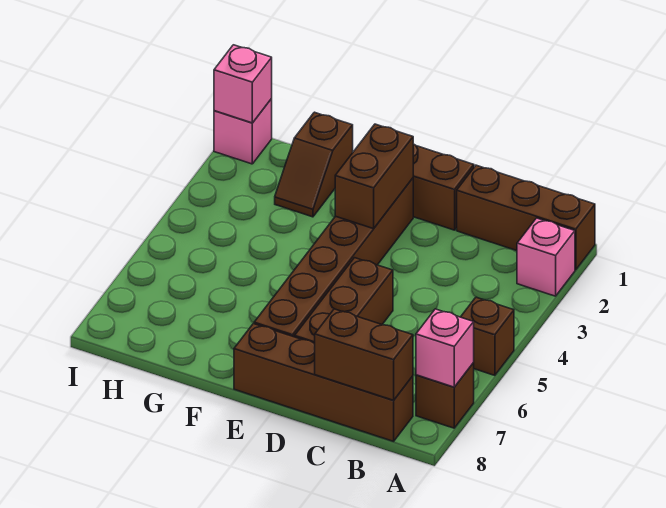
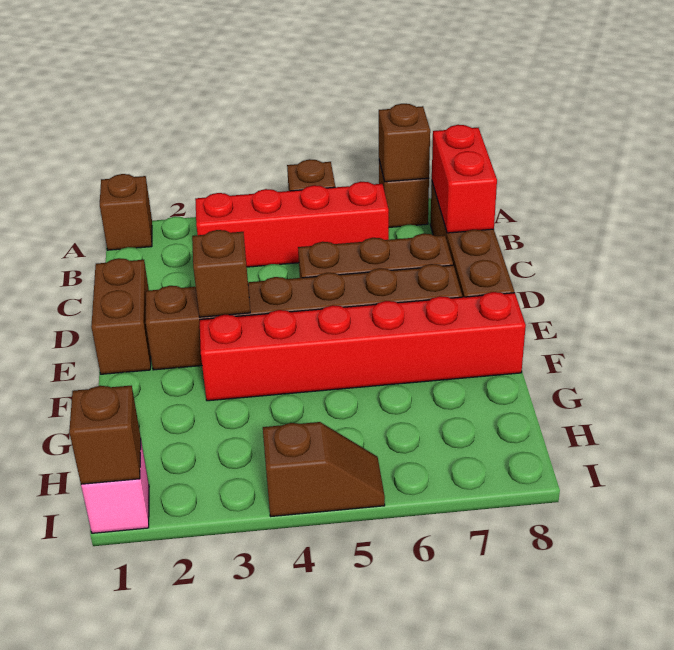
brown 1x3 brick [457,165,595,270] -> brown 1x1 brick [100,174,152,250]
pink 1x1 brick [517,218,575,296] -> none
pink 1x1 brick [416,309,474,387] -> brown 1x1 brick [379,104,430,182]
none -> red 1x4 brick [195,182,389,267]
brown 1x2 brick [315,309,413,400] -> red 1x2 brick [432,125,497,233]
brown 1x2 brick [335,124,413,229] -> brown 1x1 brick [192,230,250,317]
none -> red 1x6 brick [200,292,526,401]
brown 1x2 slope [275,112,353,217] -> brown 1x2 slope moved to [263,422,385,516]
pink 1x1 brick [214,45,272,123] -> brown 1x1 brick [69,386,141,484]

